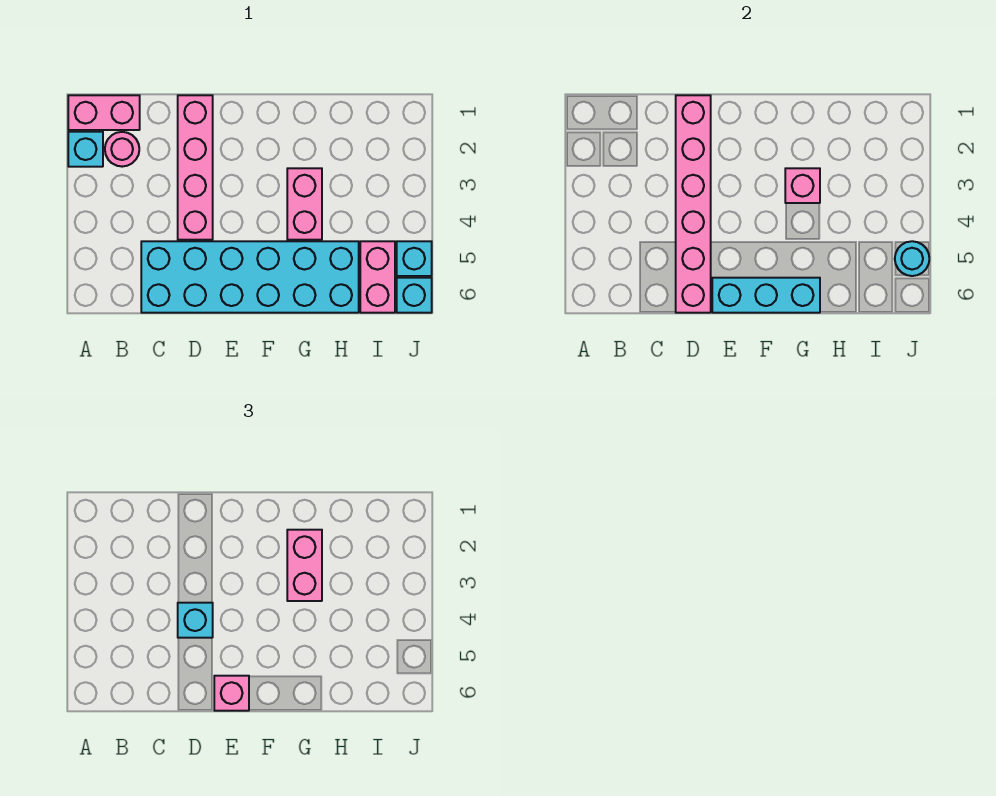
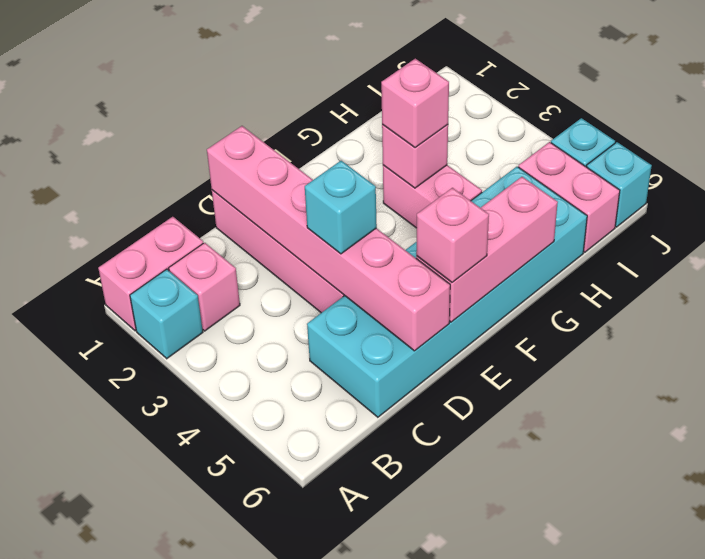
pink 1x1 round brick [105,132,139,167] -> pink 1x1 brick [169,243,240,331]
cyan 1x3 brick [712,278,820,313] -> pink 1x3 brick [416,177,558,322]
pink 1x2 brick [287,530,322,601] -> pink 1x1 brick [381,59,449,148]
cyan 1x1 round brick [895,241,929,276] -> none

